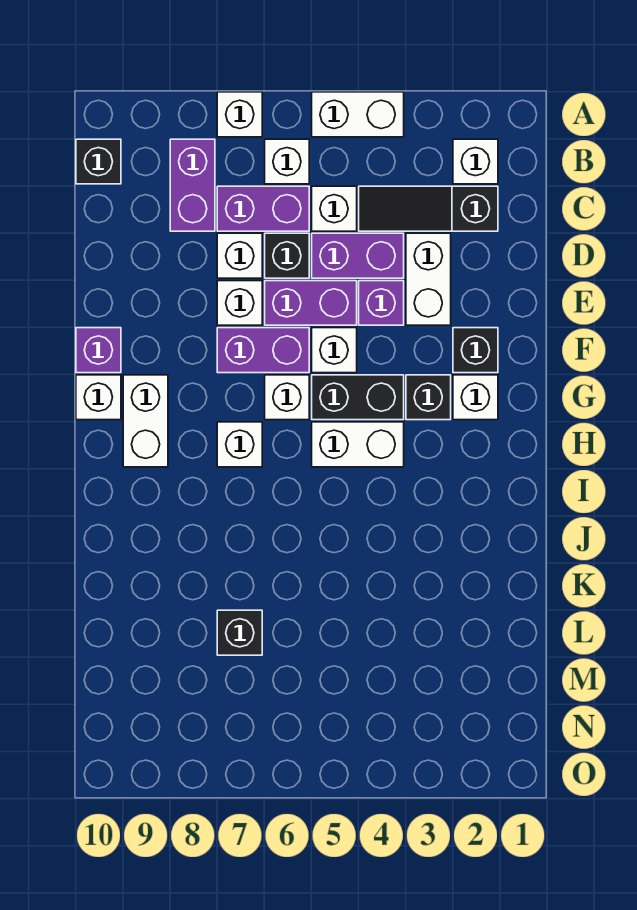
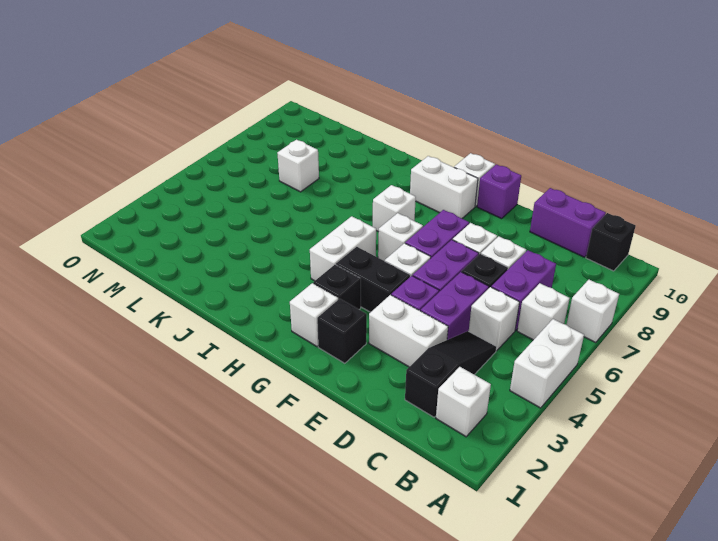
purple 1x2 brick [170,139,215,231] -> purple 1x2 brick moved to [530,188,606,257]
black 1x2 brick [312,375,404,420] -> black 1x2 brick turned to [336,247,410,312]
black 1x1 brick [217,610,262,655] -> white 1x1 brick [277,140,319,192]

